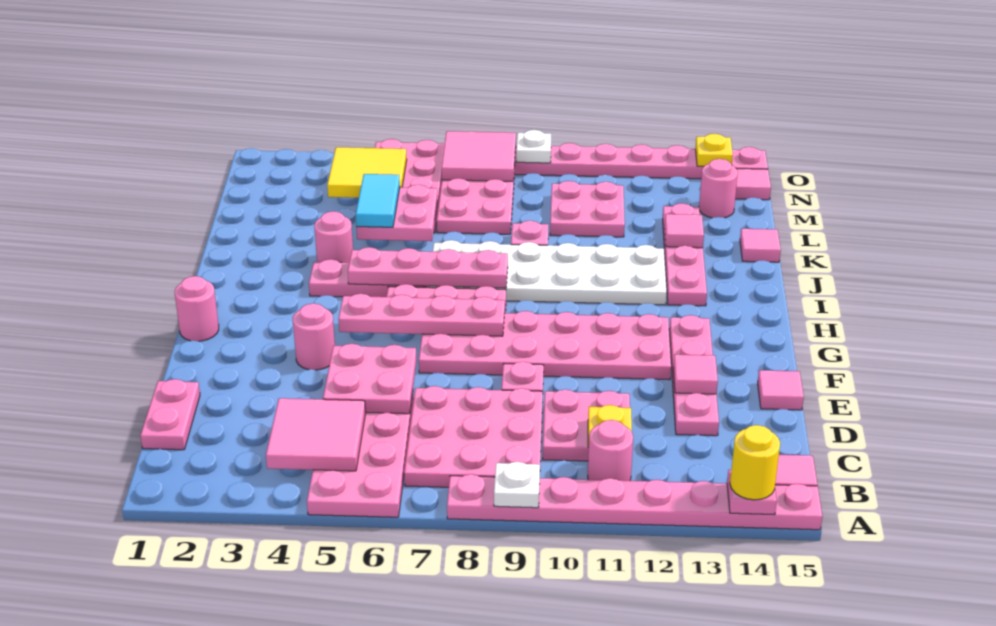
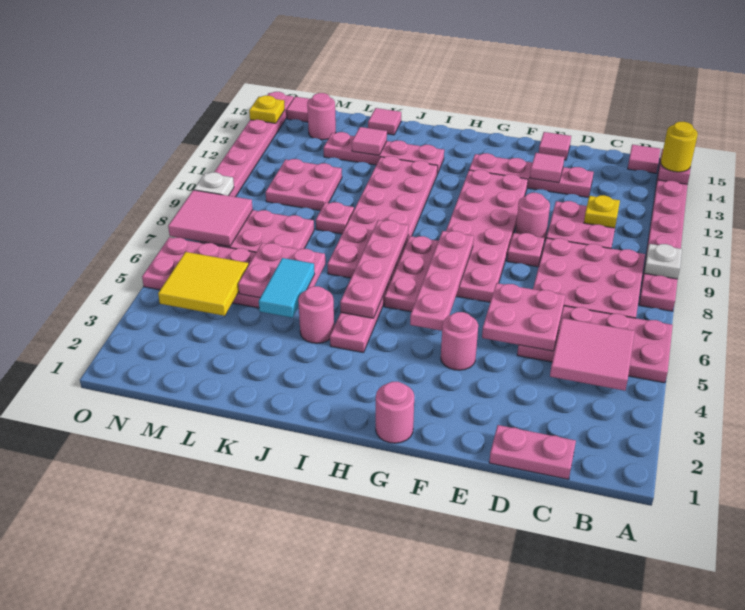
pink 1x1 round brick [588,420,633,481] -> pink 1x1 round brick moved to [515,193,550,240]
white 2x6 plate [428,240,667,305] -> pink 2x6 plate [328,156,438,279]
cyan 1x2 tile [356,174,400,227] -> cyan 1x2 tile turned to [259,258,315,318]

